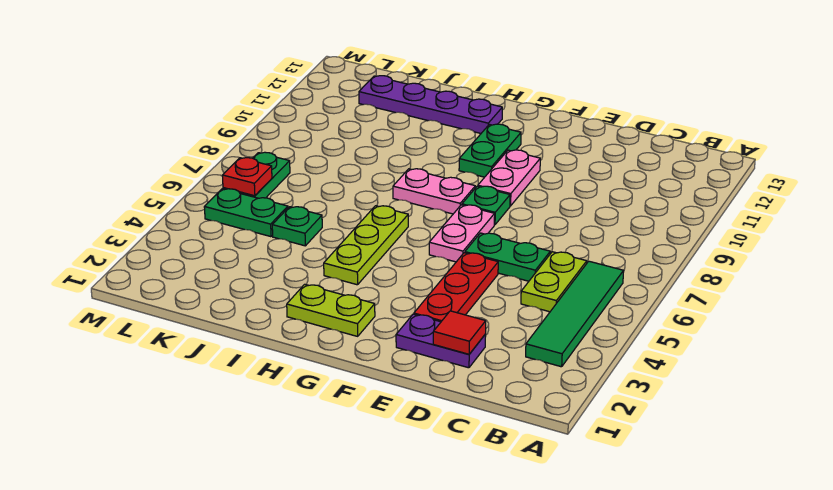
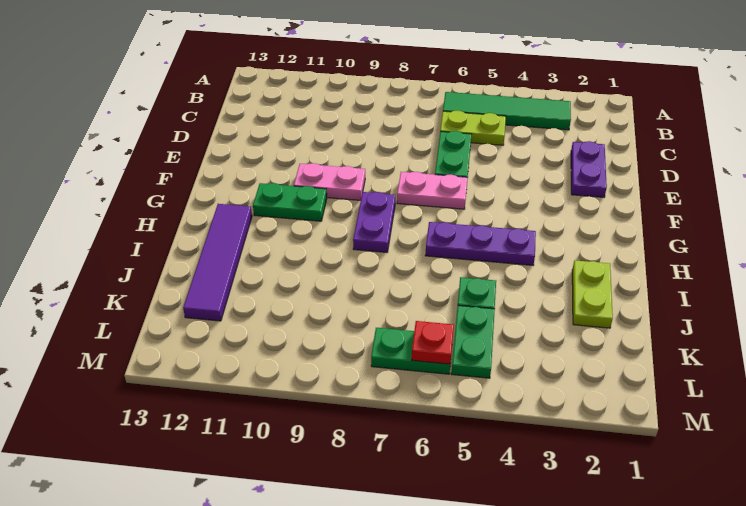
red 1x1 tile [433,311,486,354] -> none
red 1x3 plate [414,253,498,322] -> none
green 1x1 plate [462,186,510,225] -> none
lime 1x2 plate [287,284,375,336] -> lime 1x2 plate moved to [572,260,613,328]
pink 1x2 plate [393,169,475,214] -> purple 1x2 plate [353,192,395,252]
lime 1x3 plate [324,206,408,285] -> purple 1x3 plate [425,222,536,265]
purple 1x4 plate [359,76,502,133] -> purple 1x4 tile [183,204,252,321]

